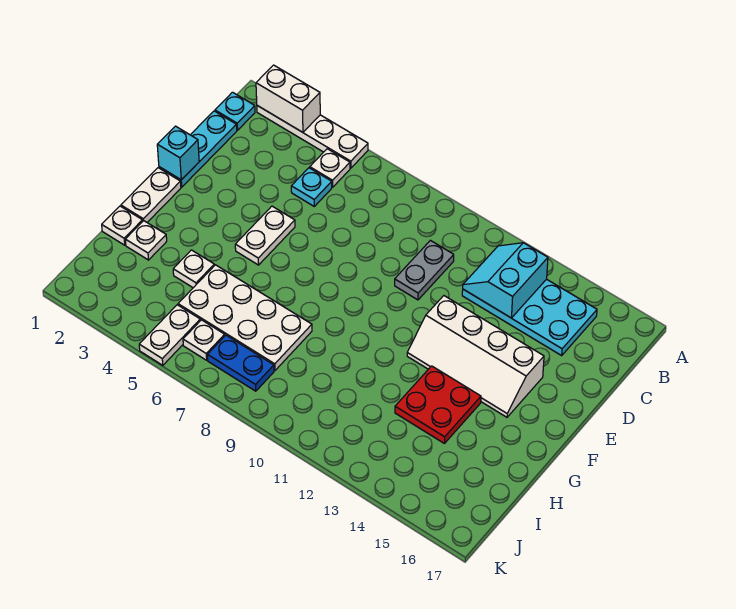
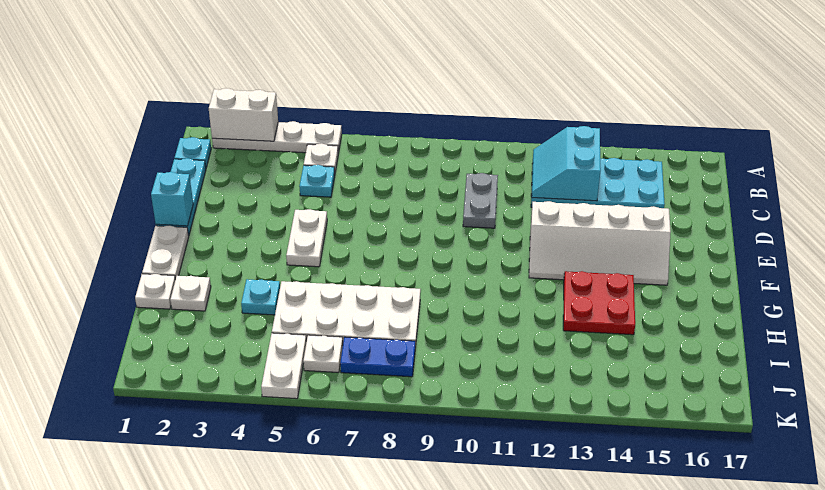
white 1x1 plate [173,250,214,288] -> cyan 1x1 plate [241,279,280,315]

